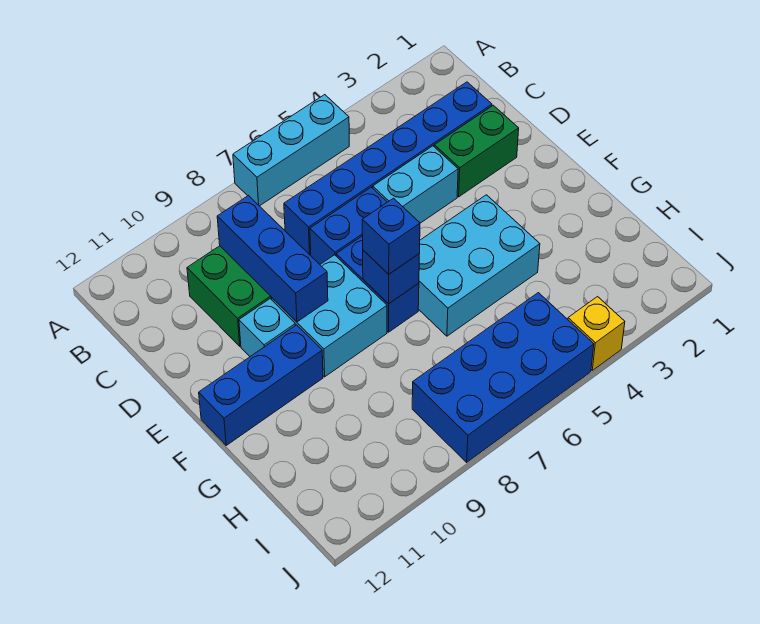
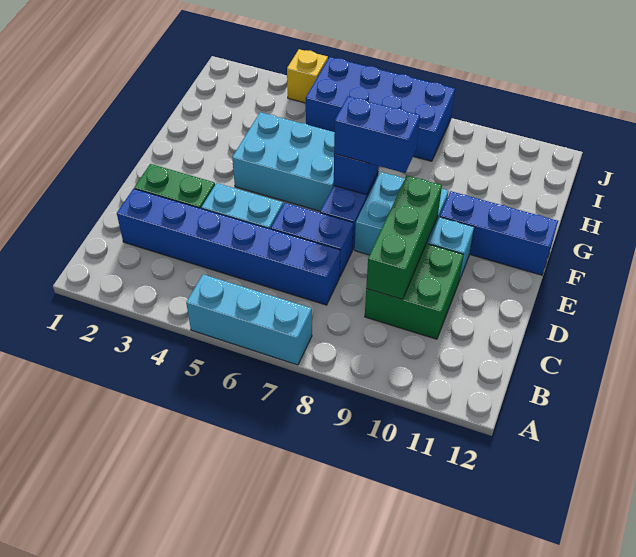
blue 1x3 brick [217,196,328,322] -> green 1x3 brick [366,175,442,299]
blue 1x1 brick [362,198,420,274] -> blue 1x2 brick [334,96,420,173]

